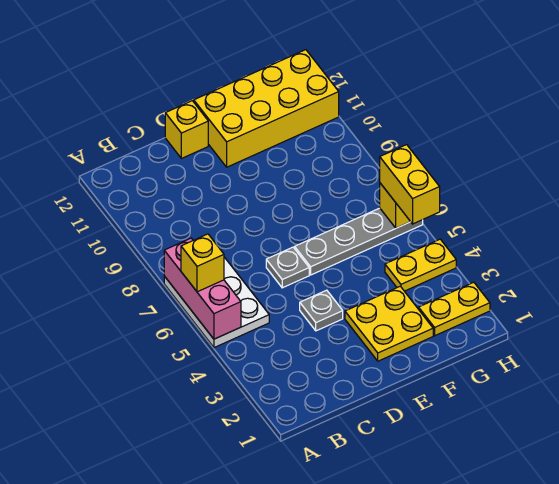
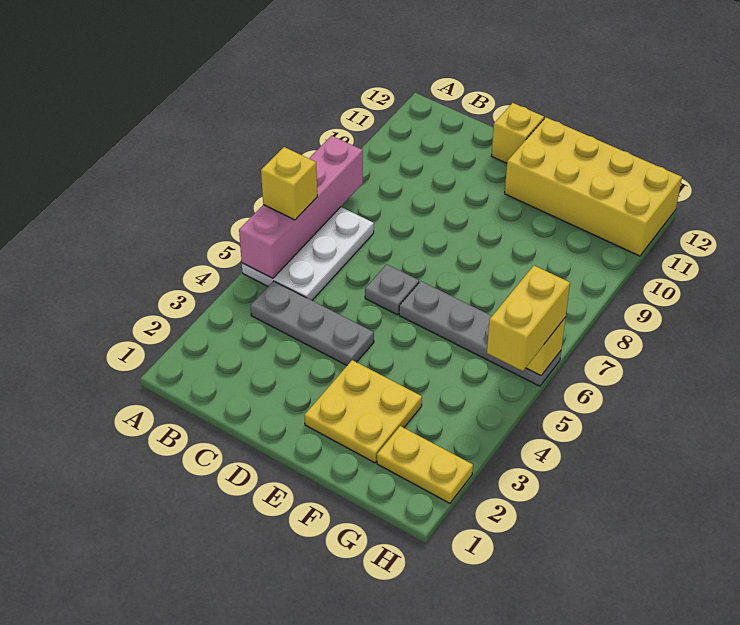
pink 1x3 brick [164,238,241,339] -> pink 1x4 brick [239,136,363,278]
grey 1x1 plate [300,290,343,331] -> grey 1x3 plate [251,281,374,365]
yellow 1x2 plate [385,239,456,291] -> none

